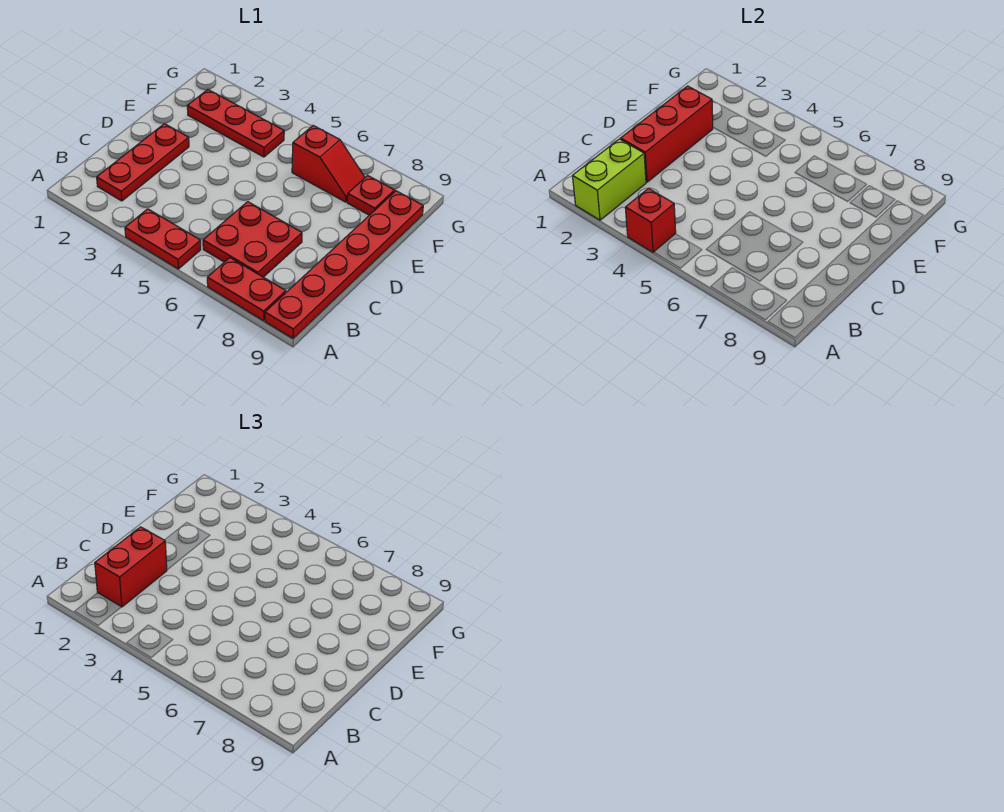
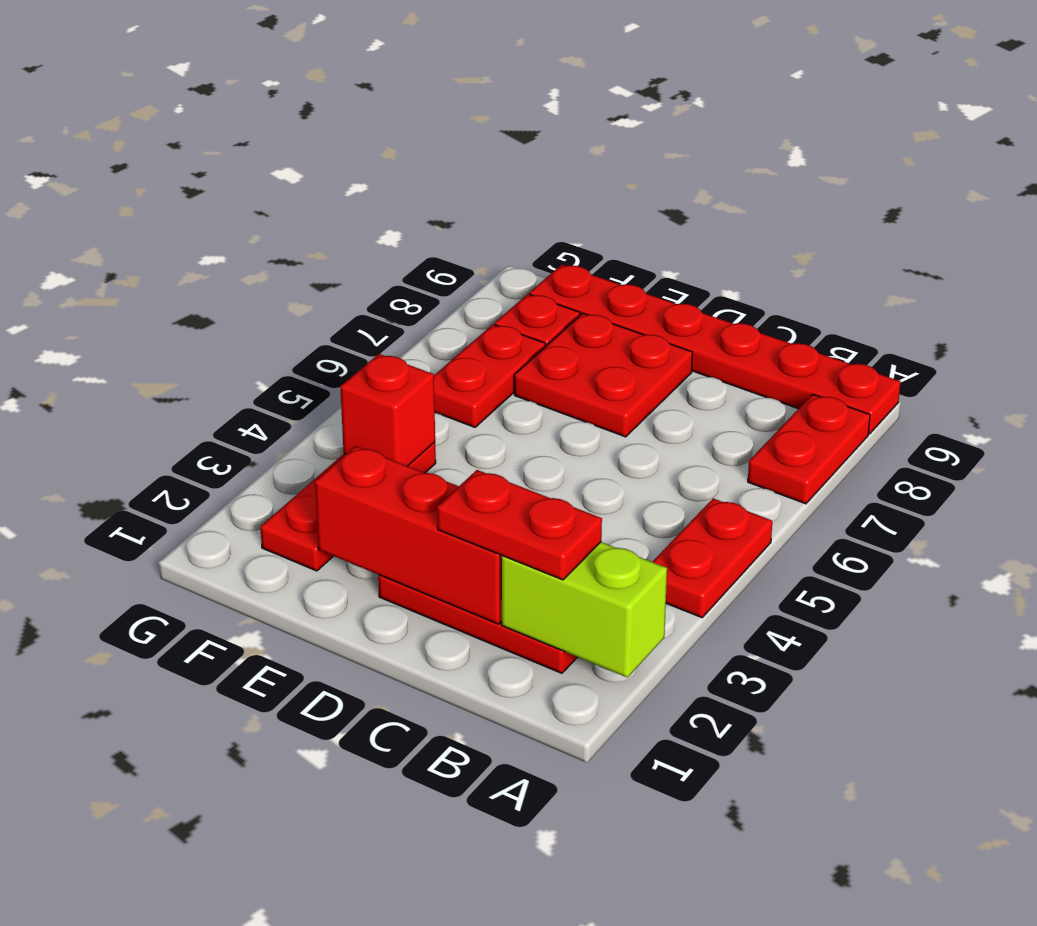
red 1x1 brick [625,188,676,252] -> red 1x1 brick moved to [340,354,435,466]
red 1x2 brick [95,527,167,607] -> red 1x2 plate [437,470,602,580]
red 2x2 plate [203,202,302,277] -> red 2x2 plate moved to [514,313,692,437]
red 1x2 slope [292,126,365,202] -> red 1x2 plate [434,324,545,427]

